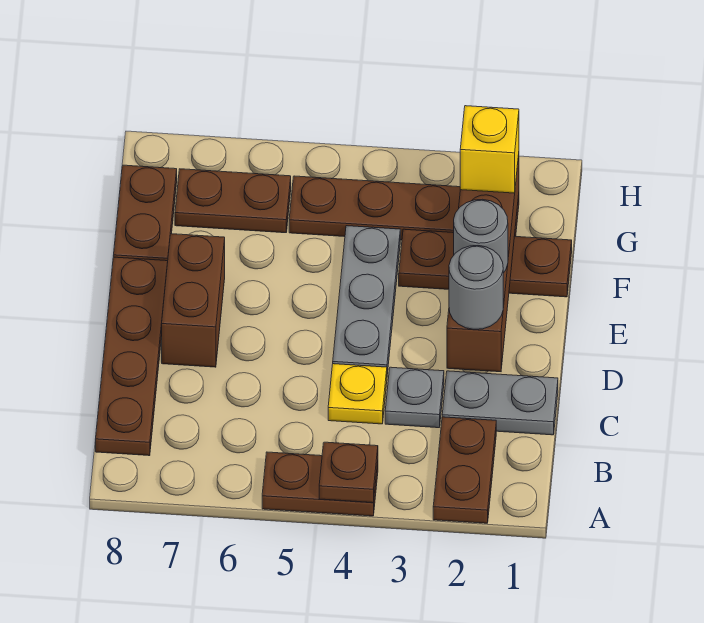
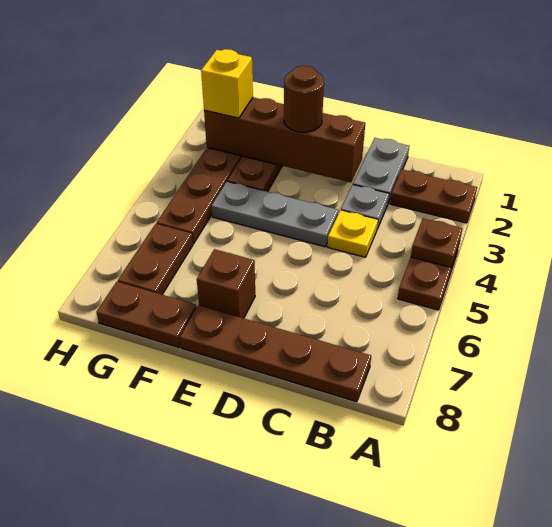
grey 1x1 round brick [449,246,503,329] -> none
brown 1x2 brick [162,234,225,367] -> brown 1x1 brick [197,249,255,318]
grey 1x1 round brick [454,199,508,273] -> brown 1x1 round brick [284,66,324,132]

